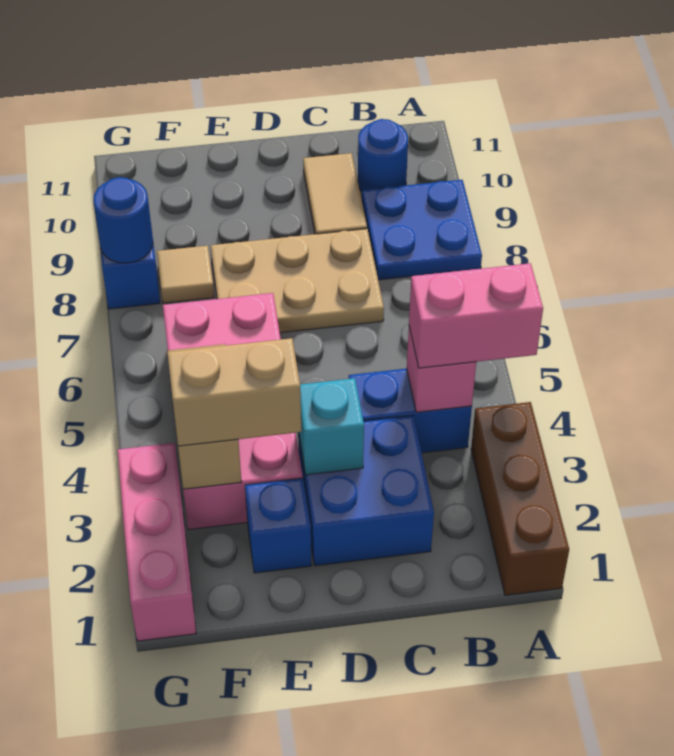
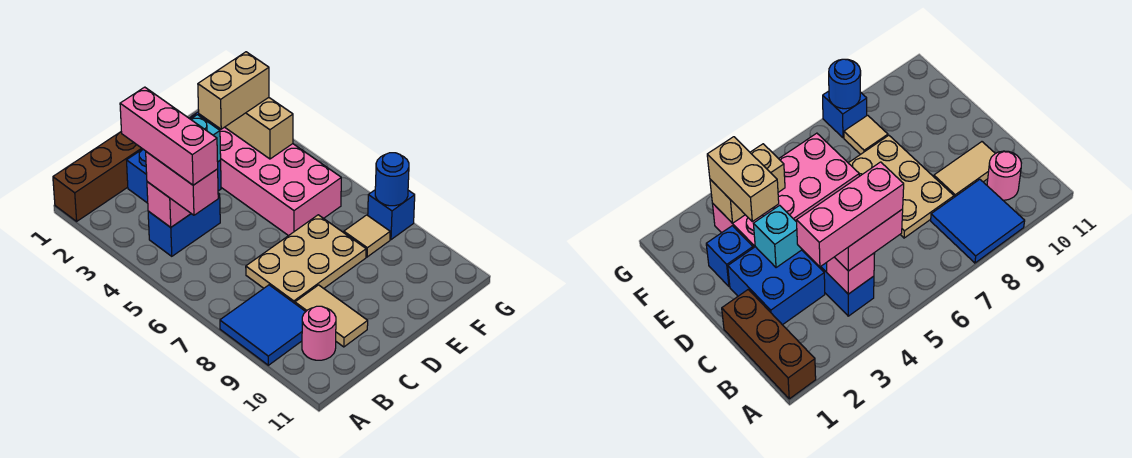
brown 1x3 brick [471,402,569,595] -> brown 1x3 brick turned to [53,132,142,221]
pink 1x2 brick [409,263,543,368] -> pink 1x2 brick turned to [146,152,218,215]
blue 2x2 plate [362,180,482,280] -> blue 2x2 tile [220,285,306,365]
blue 1x1 round brick [358,119,408,191] -> pink 1x1 round brick [302,306,336,360]
pink 1x3 brick [118,443,196,641] -> pink 1x3 brick moved to [120,87,218,185]

